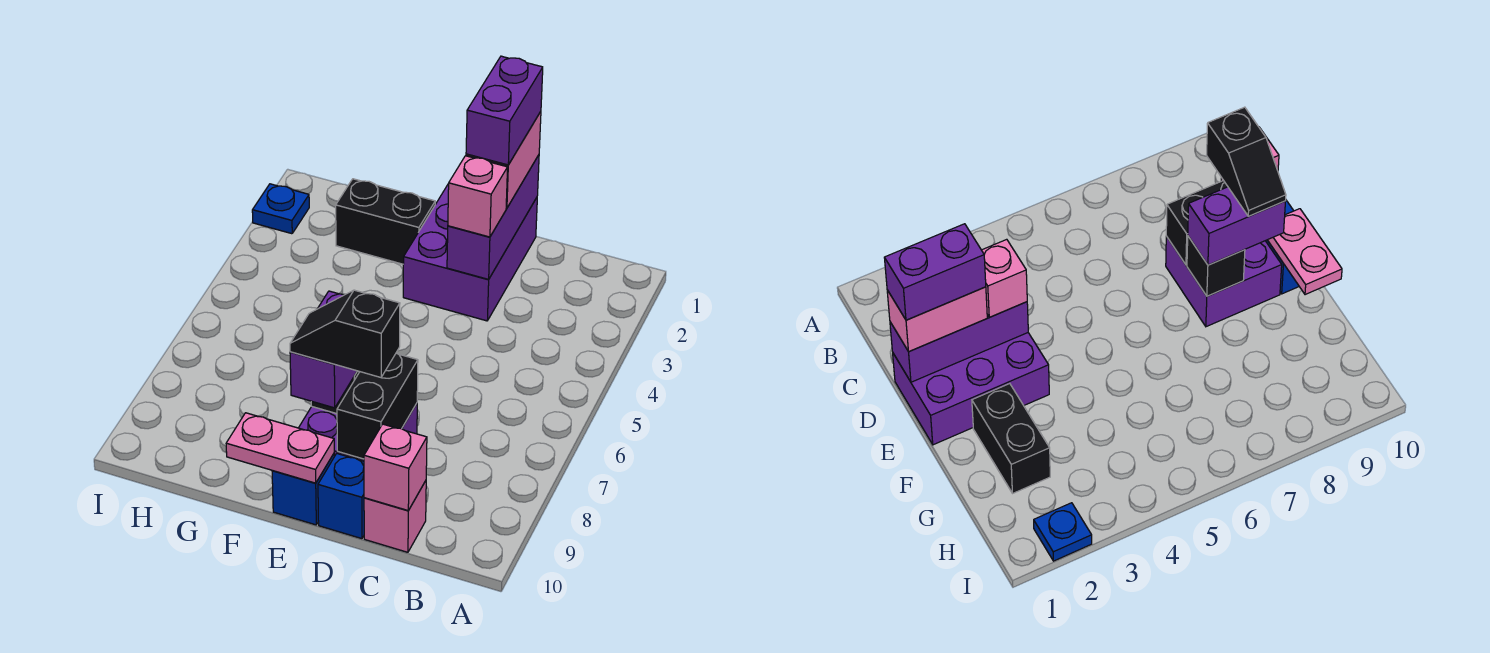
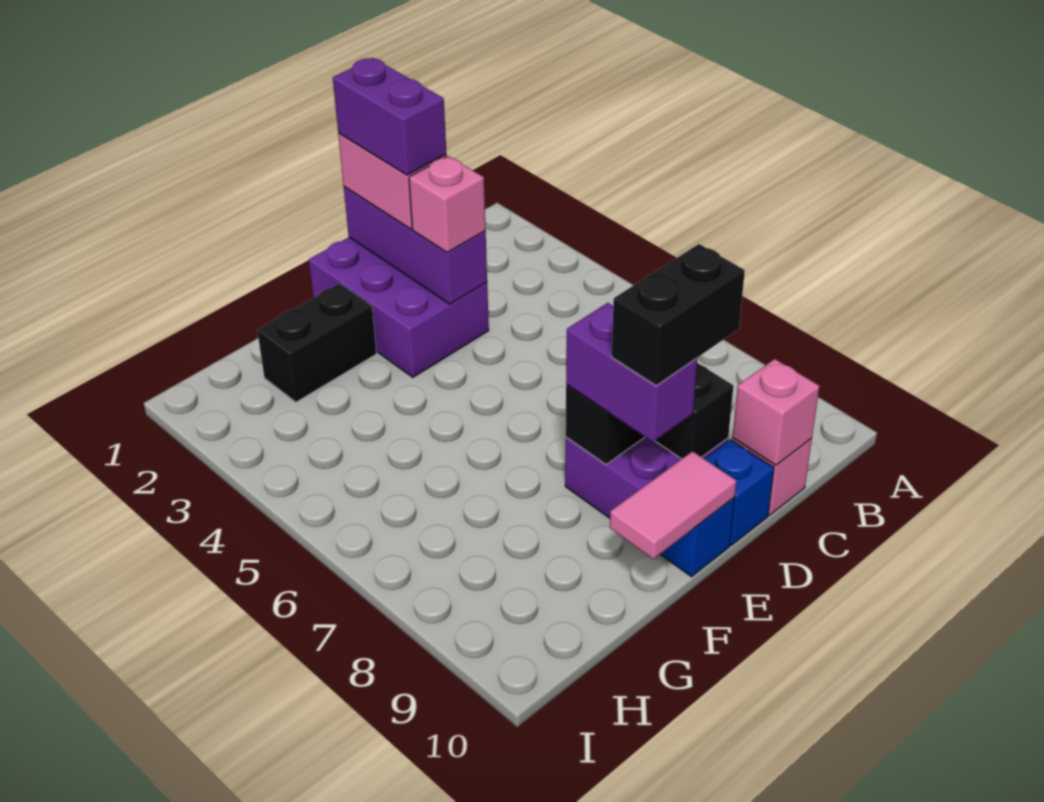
black 1x2 slope [290,290,400,377] -> black 1x2 brick [612,244,745,386]
pink 1x2 plate [226,413,334,483] -> pink 1x2 tile [610,451,736,559]
blue 1x1 plate [252,184,309,234] -> none

